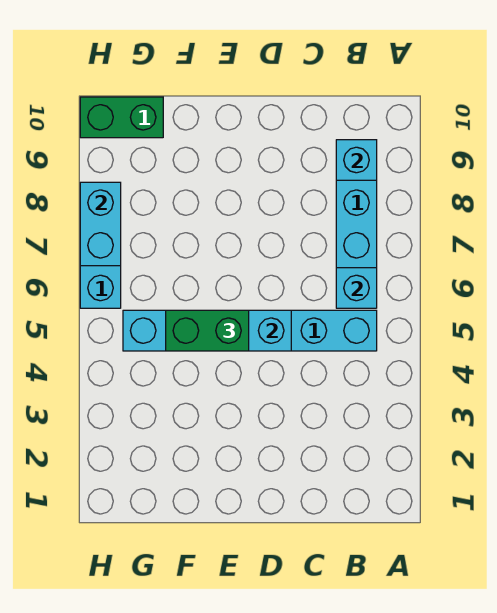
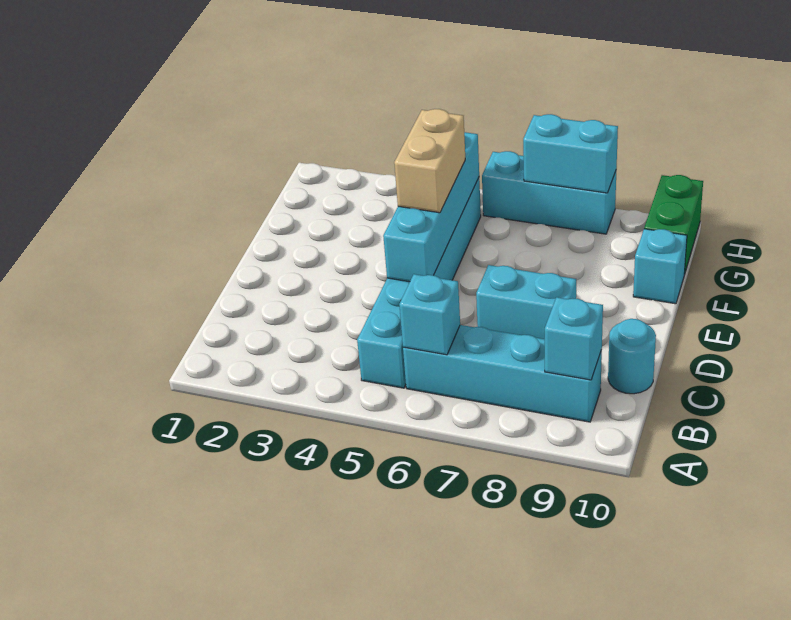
none -> cyan 1x1 round brick [608,319,656,394]
none -> cyan 1x2 brick [476,265,576,339]
green 1x2 brick [166,310,249,351] -> tan 1x2 brick [394,109,465,213]
none -> cyan 1x1 brick [633,229,687,304]

